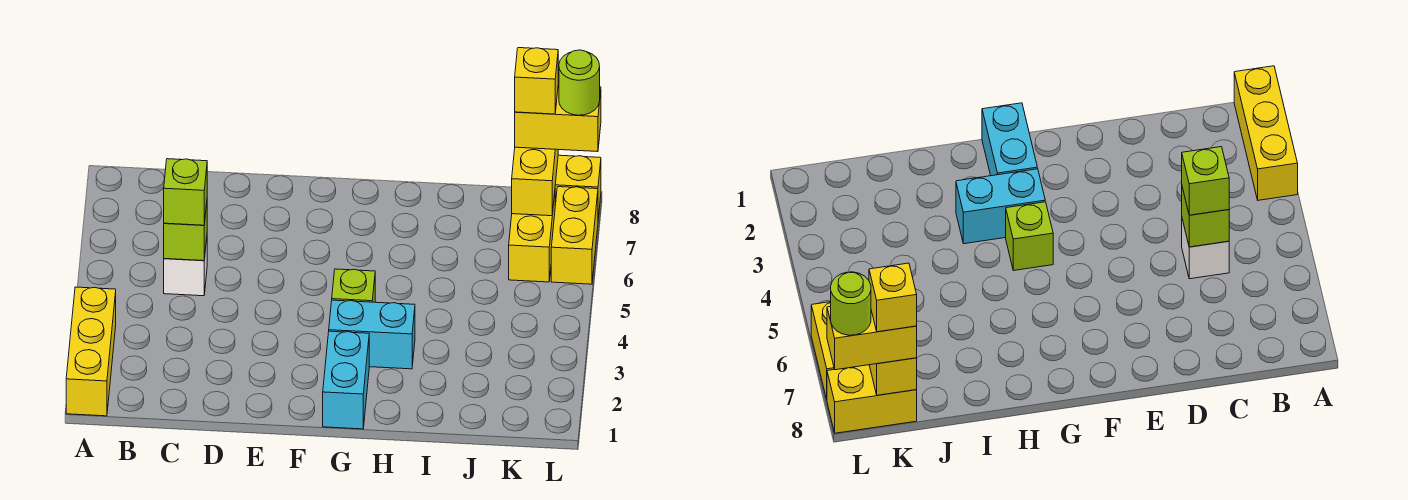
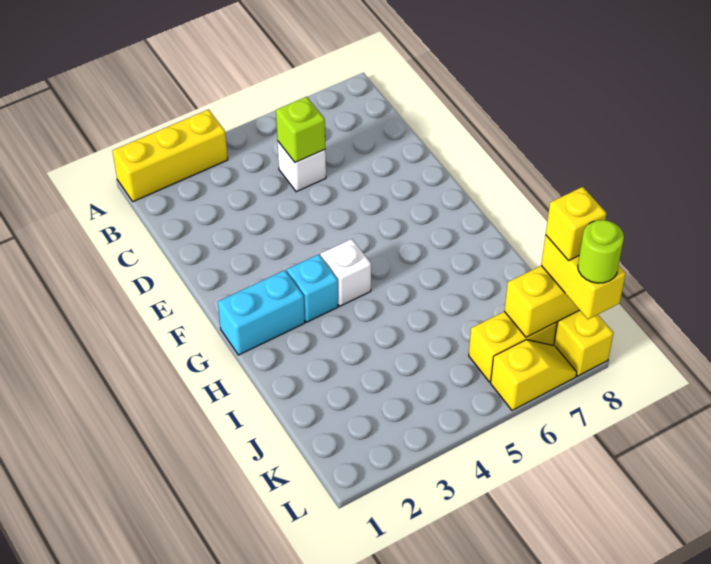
lime 1x1 brick [164,159,207,225] -> none
cyan 1x2 brick [329,300,415,369] -> cyan 1x1 brick [287,254,338,322]
lime 1x1 brick [332,269,375,302] -> white 1x1 brick [320,239,371,306]
yellow 1x2 brick [551,187,598,284] -> yellow 1x2 slope [491,340,577,410]

